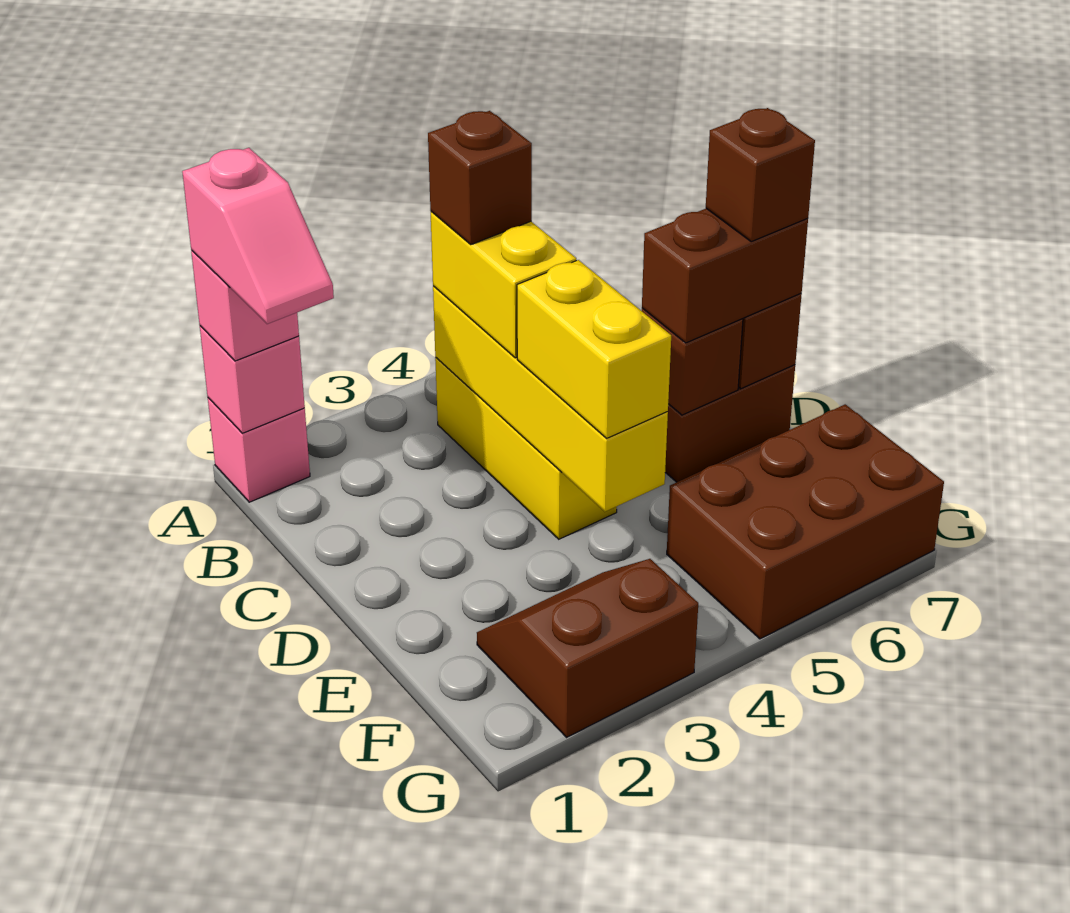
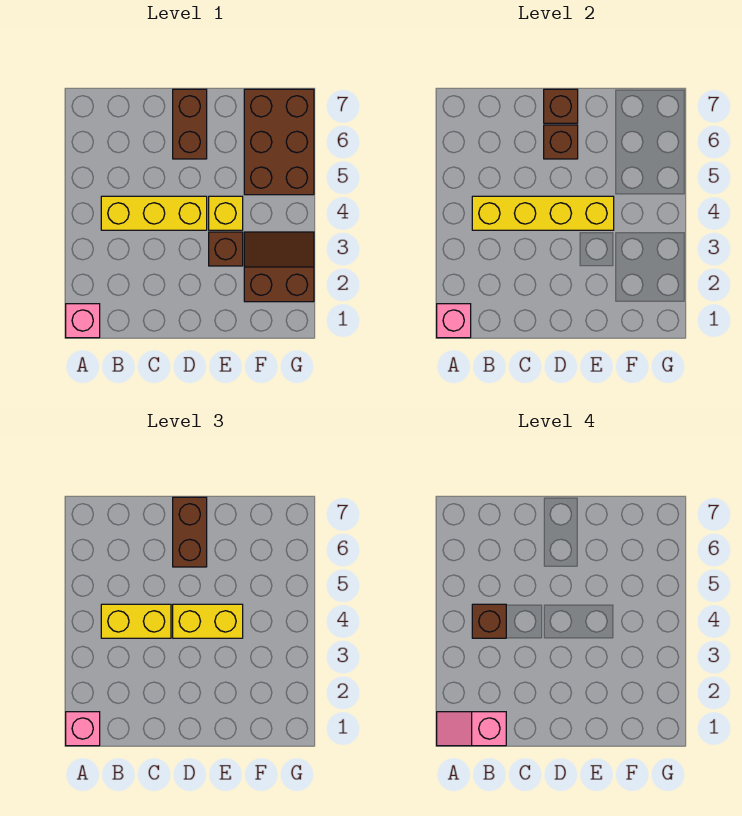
pink 1x2 slope [182,148,334,324] -> pink 1x2 slope turned to [437,712,506,746]
brown 1x1 brick [706,108,815,242] -> brown 1x1 brick moved to [209,232,243,266]
none -> yellow 1x1 brick [209,196,243,230]
brown 2x2 slope [477,559,698,737] -> brown 2x2 slope turned to [244,232,314,302]

